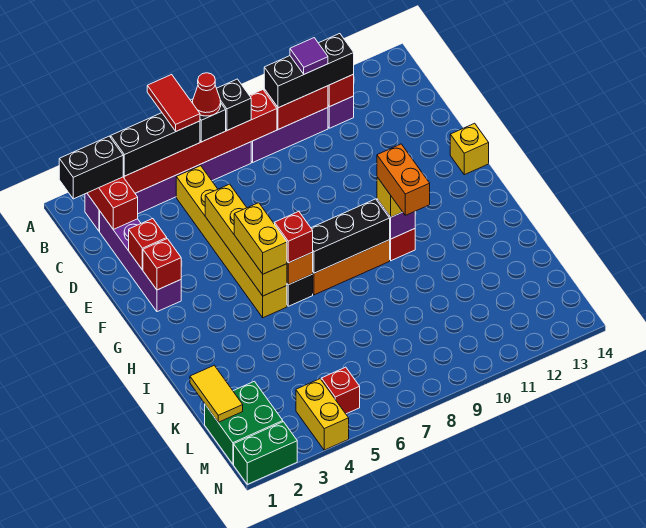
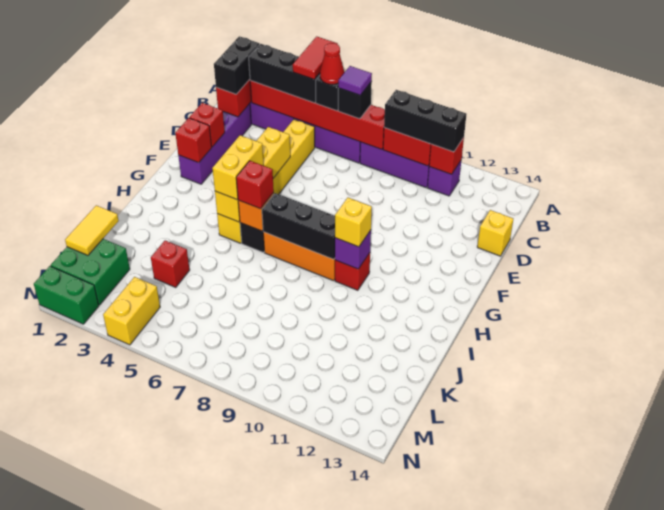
black 1x2 brick [59,136,123,199] -> black 1x2 brick turned to [214,36,260,94]
purple 1x1 tile [290,38,328,74] -> purple 1x1 tile moved to [338,66,372,95]
yellow 1x1 brick [450,123,489,175] -> yellow 1x1 brick moved to [477,210,513,256]
orange 1x2 brick [377,144,430,215] -> none
red 1x1 brick [321,367,360,414] -> red 1x1 brick moved to [151,240,190,288]

